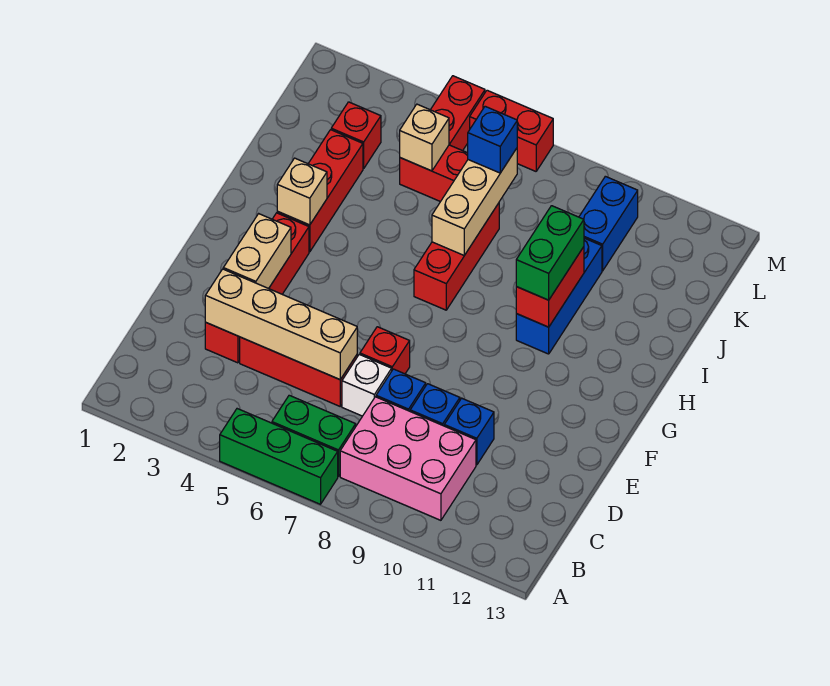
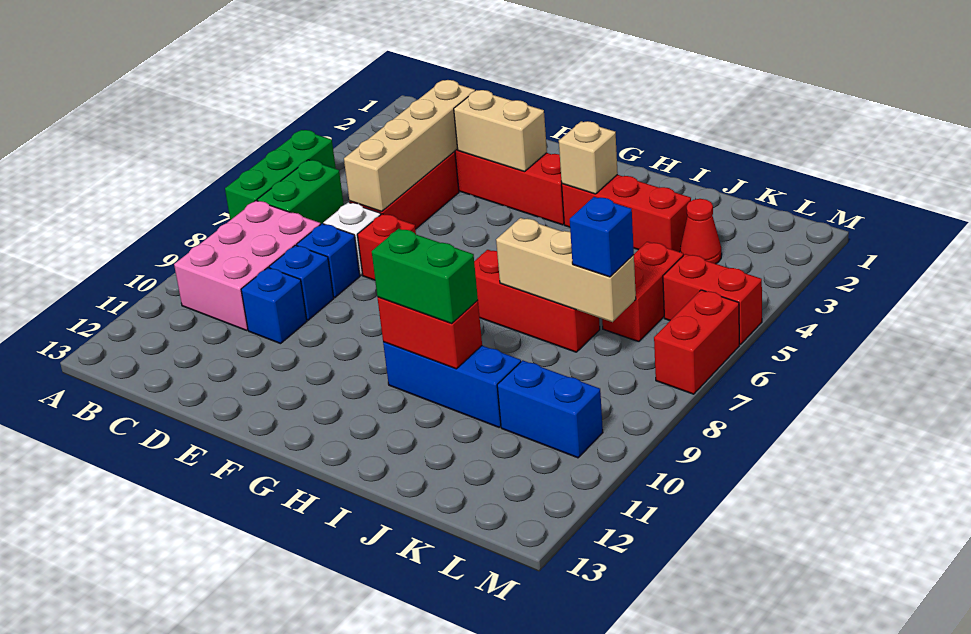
red 1x1 brick [331,102,381,169] -> red 1x1 cone [680,199,722,264]
tan 1x1 brick [400,104,449,171] -> none

